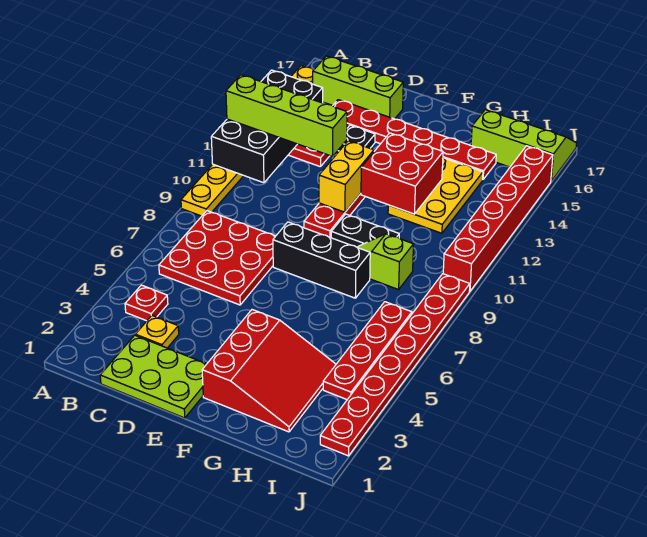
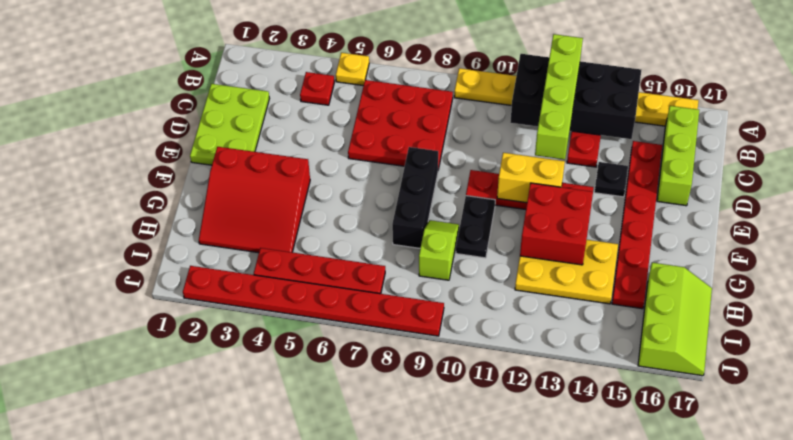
yellow 1x1 plate [135,316,179,348] -> yellow 1x1 plate moved to [336,53,369,86]
red 1x6 brick [443,146,553,291] -> none

